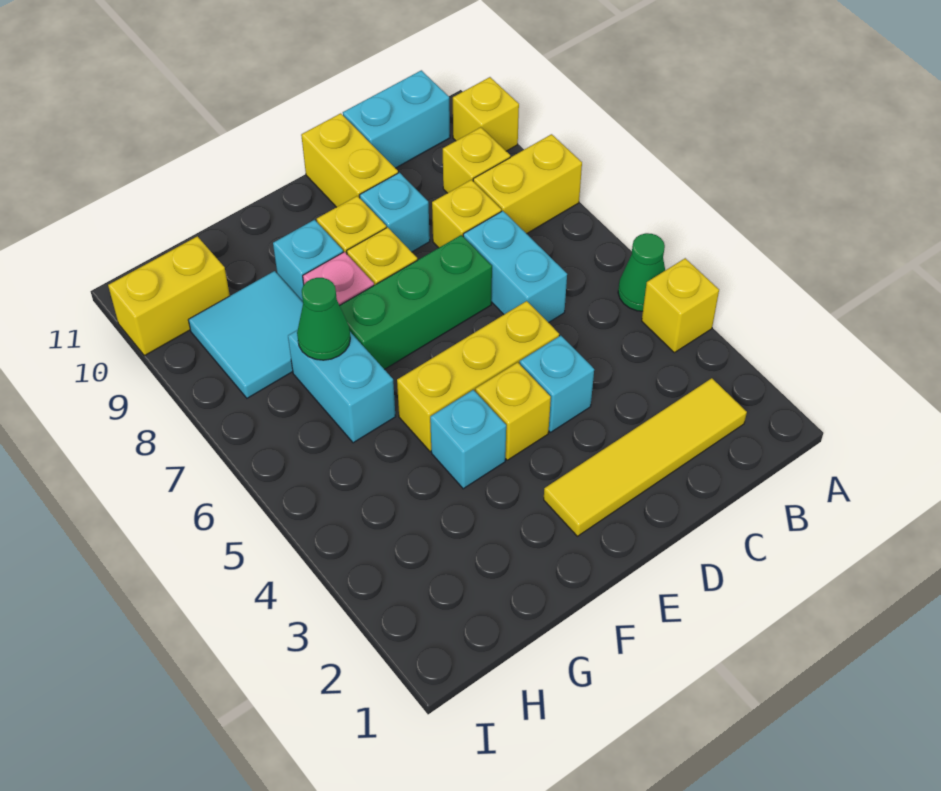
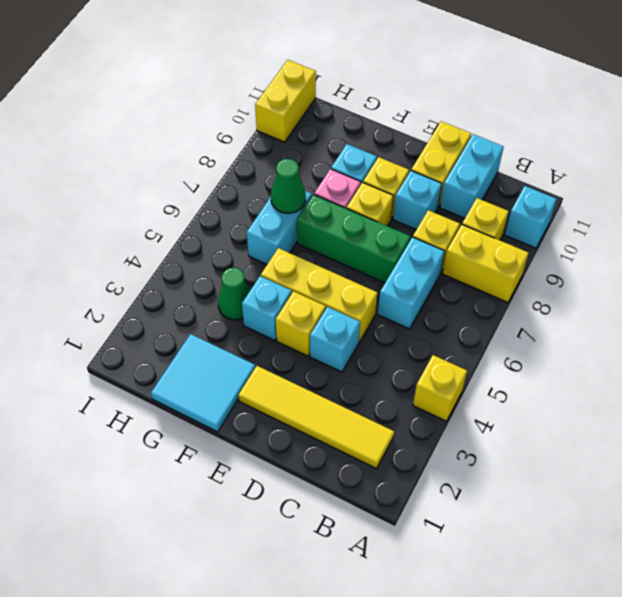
green 1x1 cone [618,233,665,311] -> green 1x1 cone moved to [218,268,250,320]
yellow 1x1 brick [453,77,519,151] -> cyan 1x1 brick [505,186,557,248]
cyan 1x2 brick [343,70,450,168] -> cyan 1x2 brick turned to [440,134,504,218]
cyan 2x2 tile [188,271,303,398] -> cyan 2x2 tile moved to [151,334,255,432]
yellow 1x2 brick [108,236,230,356] -> yellow 1x2 brick turned to [255,60,316,142]

